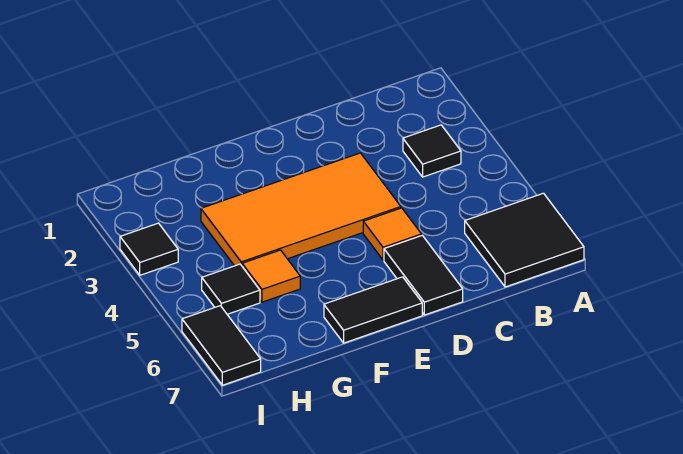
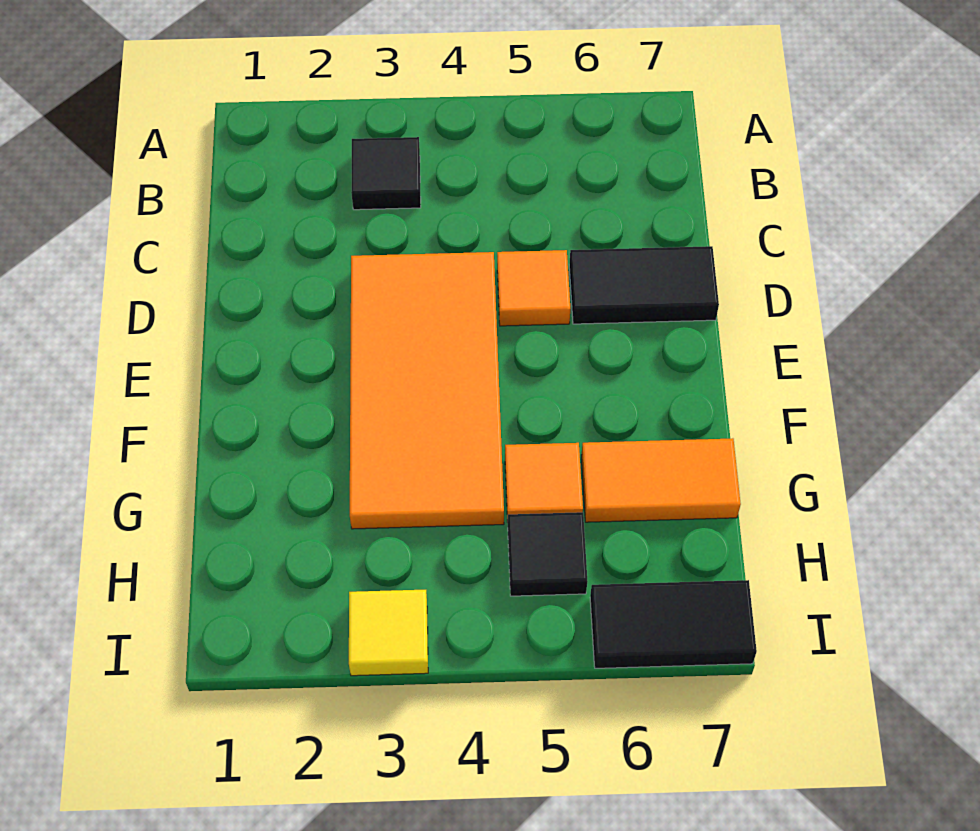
black 2x2 tile [465,193,584,287] -> none
black 1x2 tile [324,277,422,343] -> none
none -> orange 1x2 tile [581,438,741,522]
black 1x1 tile [120,223,178,275] -> yellow 1x1 tile [349,590,428,676]

